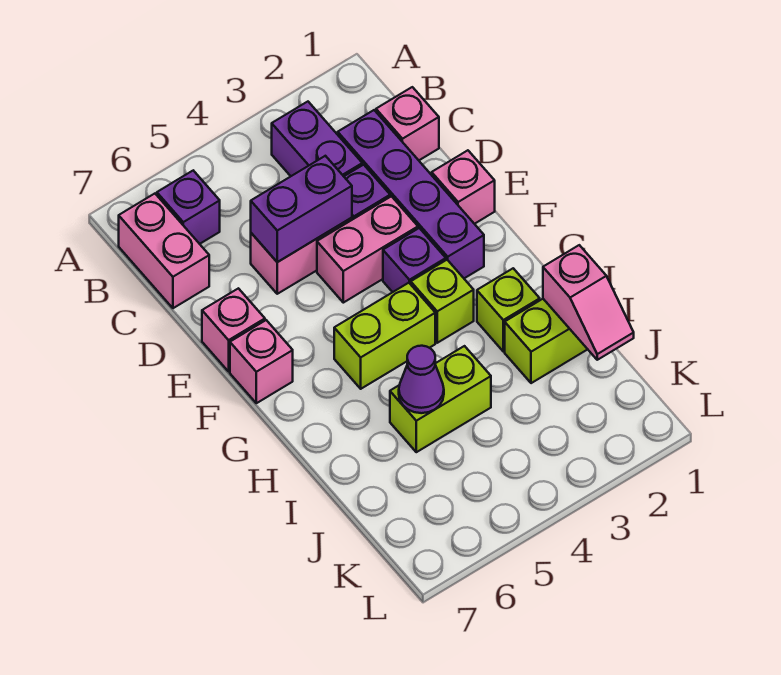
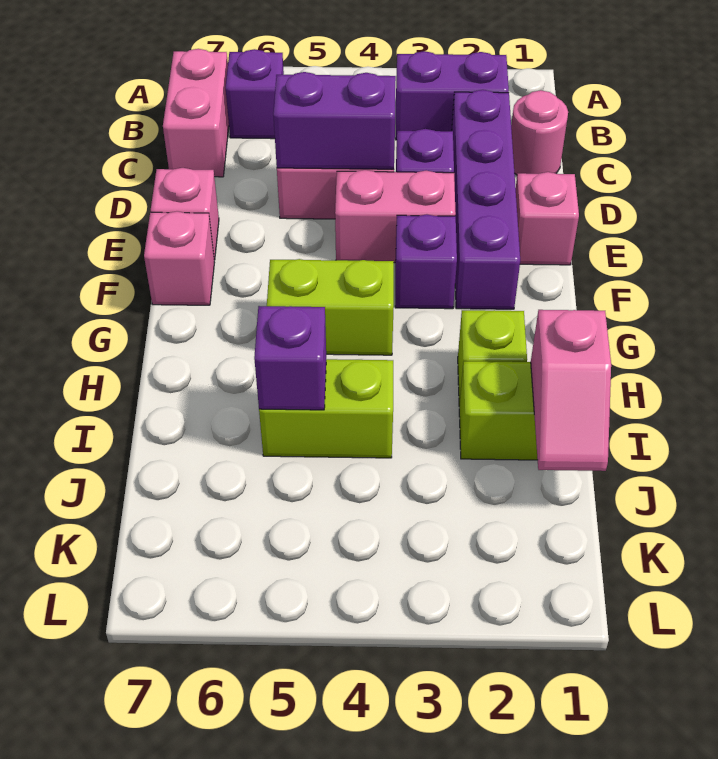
purple 1x2 brick [272,102,362,176] -> purple 1x2 brick turned to [396,51,509,140]
pink 1x1 brick [376,87,439,160] -> pink 1x1 round brick [511,90,568,175]
lime 1x1 brick [411,260,474,343] -> none
purple 1x1 cone [399,346,444,413] -> purple 1x1 brick [254,306,326,410]

